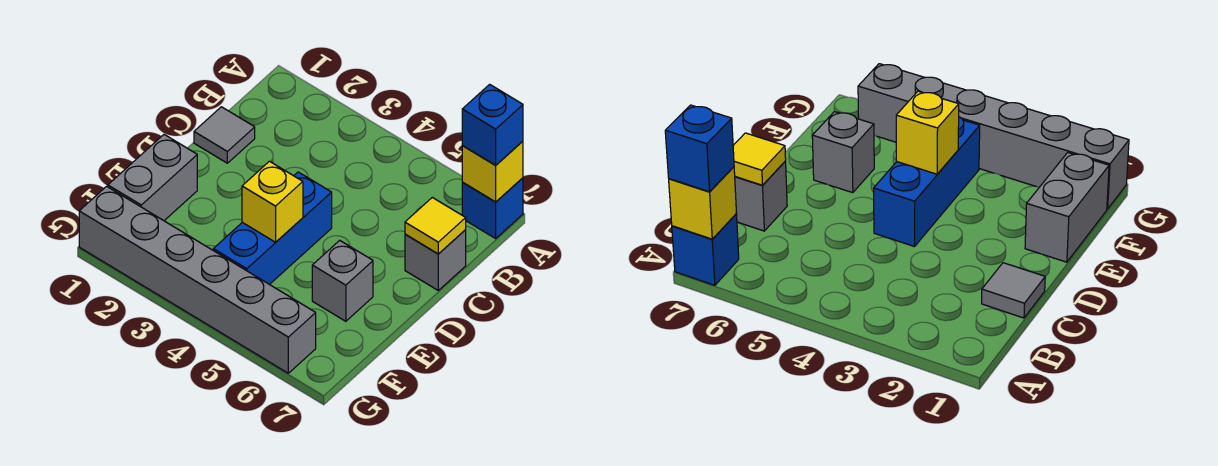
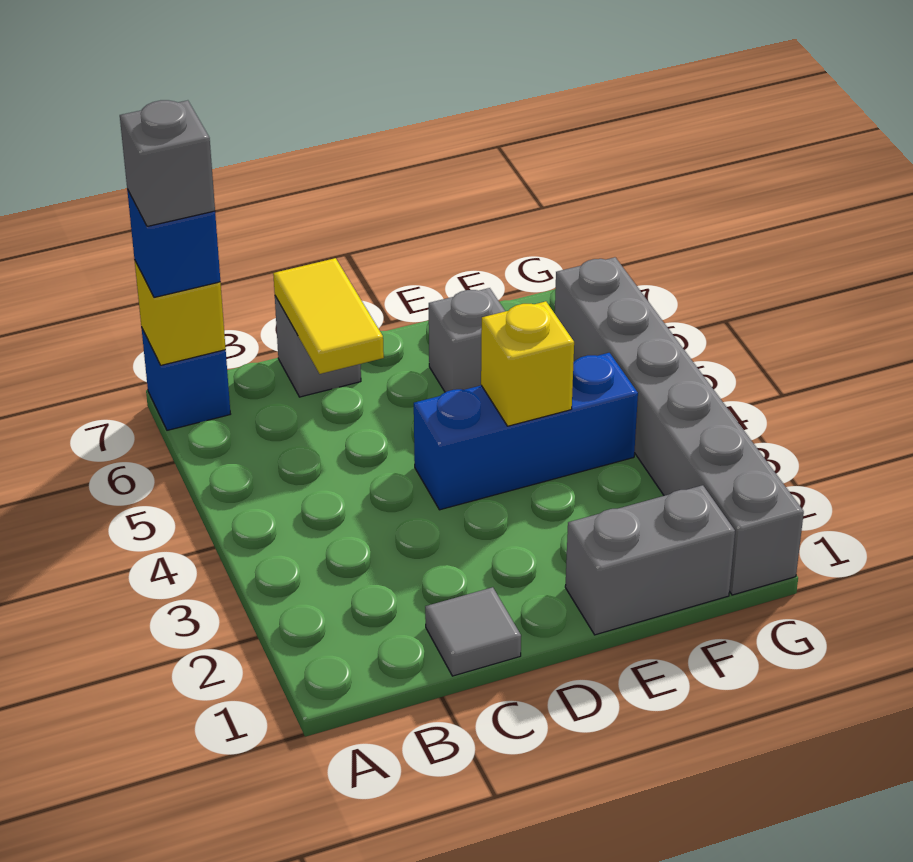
none -> grey 1x1 brick [120,100,215,226]
yellow 1x1 tile [405,197,466,254] -> yellow 1x2 tile [273,258,384,374]

